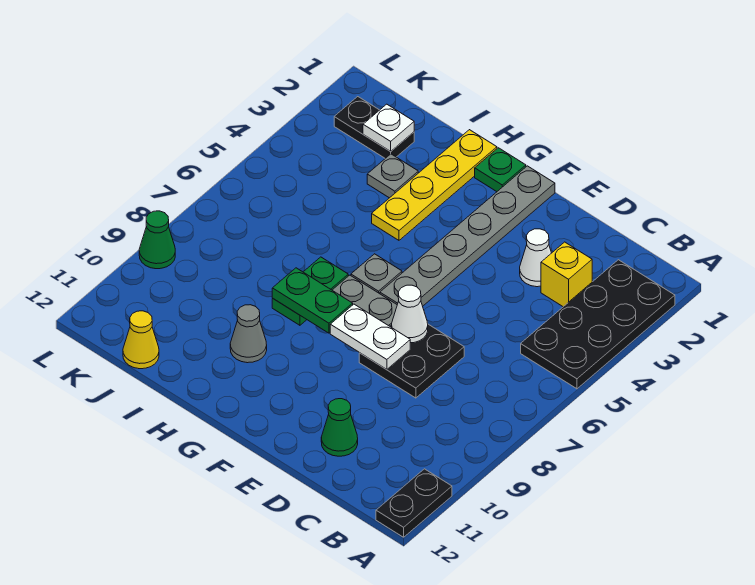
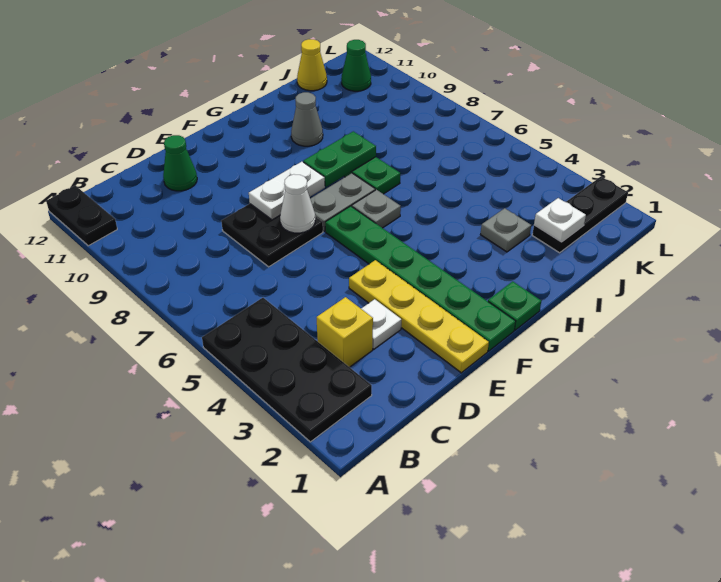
white 1x1 cone [520,229,551,287] -> white 1x1 plate [361,299,401,349]
grey 1x6 plate [380,166,555,306] -> green 1x6 plate [325,206,516,351]
yellow 1x4 plate [372,130,497,240] -> yellow 1x4 plate moved to [349,260,489,373]
black 1x2 plate [334,97,414,158] -> black 1x3 plate [532,177,628,253]
green 1x1 cone [139,211,175,269] -> green 1x1 cone moved to [341,40,371,91]

